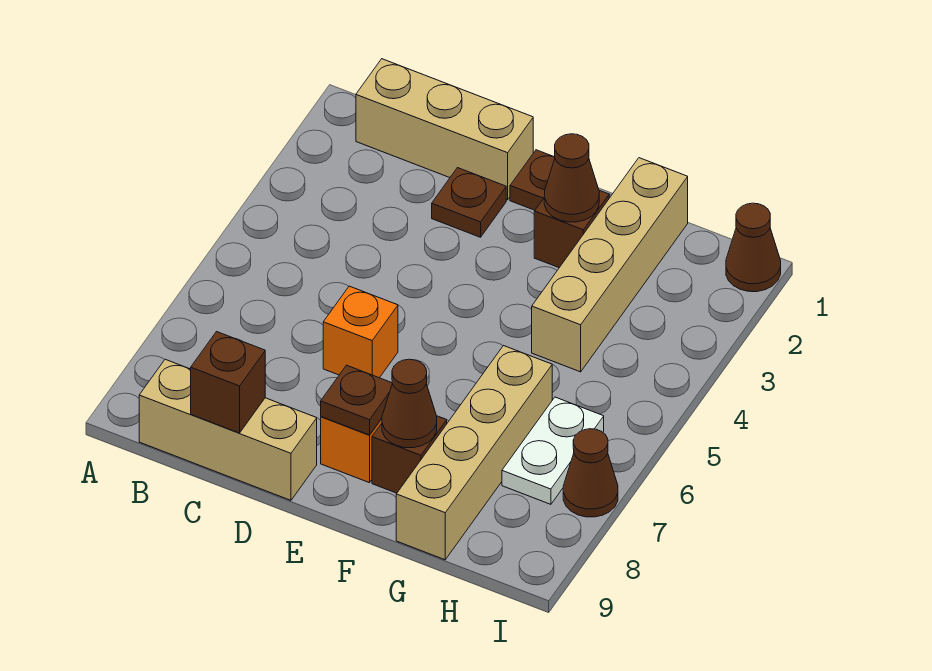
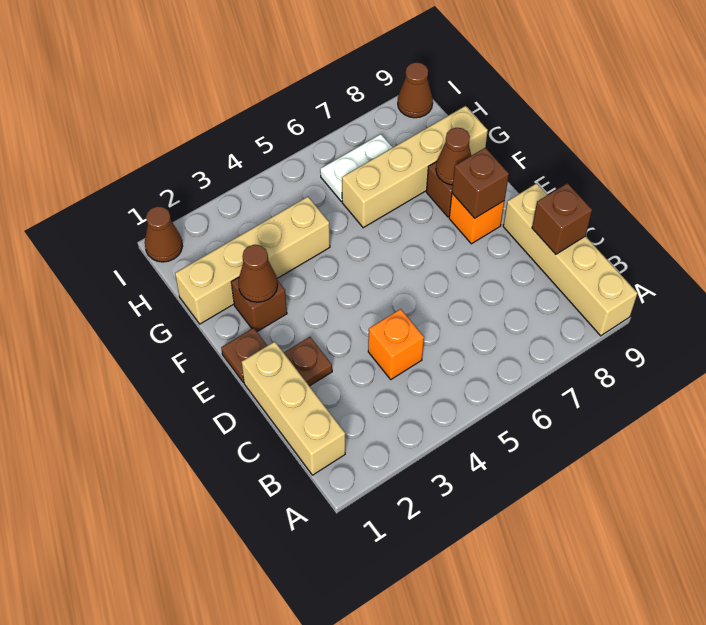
tan 1x3 brick [139,359,317,500] -> tan 1x4 brick [503,183,638,336]
orange 1x1 brick [323,286,398,378] -> orange 1x1 brick moved to [368,309,424,379]
brown 1x1 plate [321,365,392,435] -> brown 1x1 brick [452,148,509,218]
brown 1x1 cone [563,429,618,517] -> brown 1x1 cone moved to [398,62,433,118]

